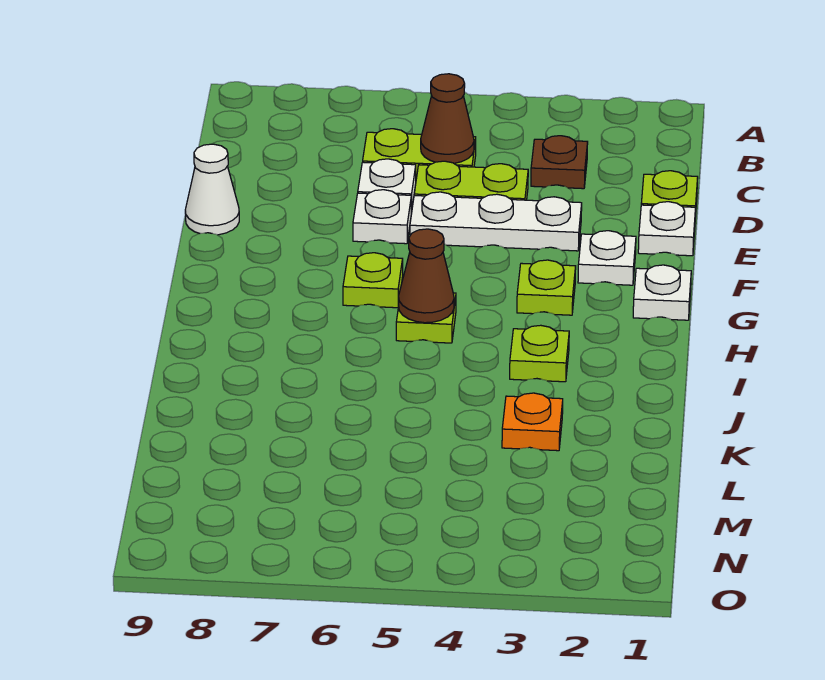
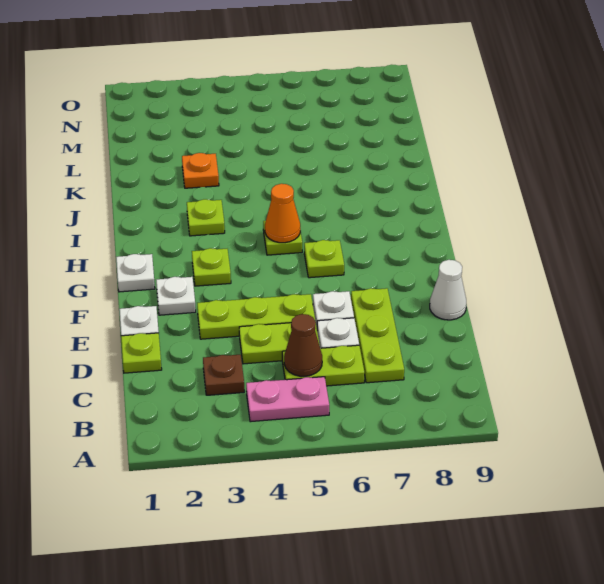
none -> pink 1x2 plate [246,377,329,422]
none -> lime 1x3 plate [351,288,404,383]
white 1x3 plate [410,192,582,251] -> lime 1x3 plate [197,294,315,339]
brown 1x1 cone [399,229,454,323] -> orange 1x1 cone [265,184,300,243]

